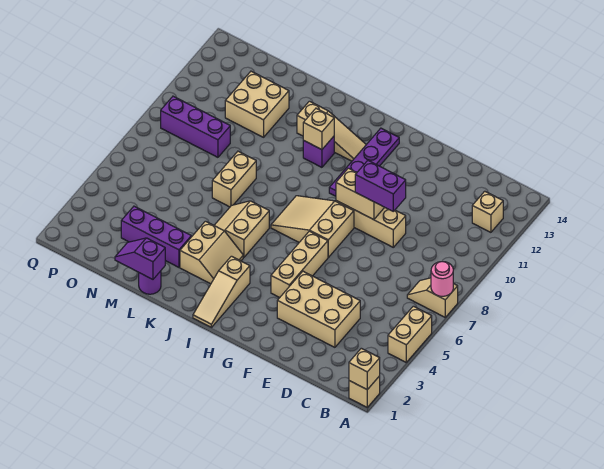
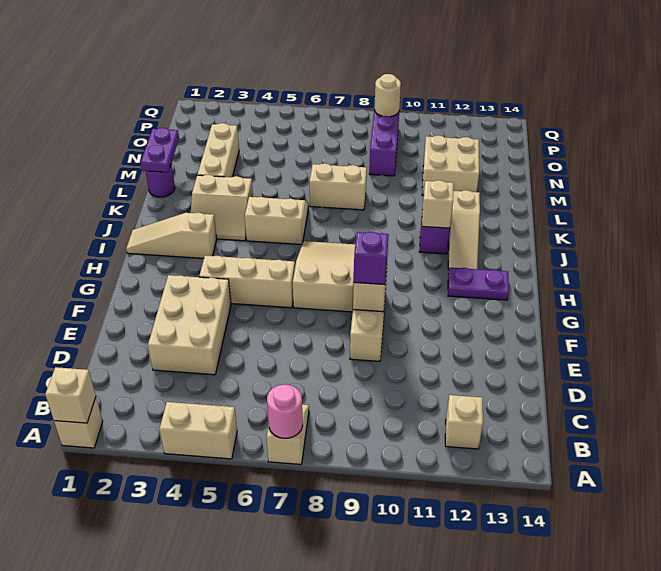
purple 1x2 brick [355,161,406,211] -> purple 1x1 brick [354,232,389,285]
purple 1x4 plate [329,128,399,196] -> purple 1x2 plate [448,268,509,300]
purple 1x2 slope [115,238,165,279] -> purple 1x2 plate [140,128,179,172]
purple 1x3 brick [121,206,191,267] -> tan 1x3 brick [197,123,239,177]
none -> tan 1x1 round brick [374,74,401,117]

